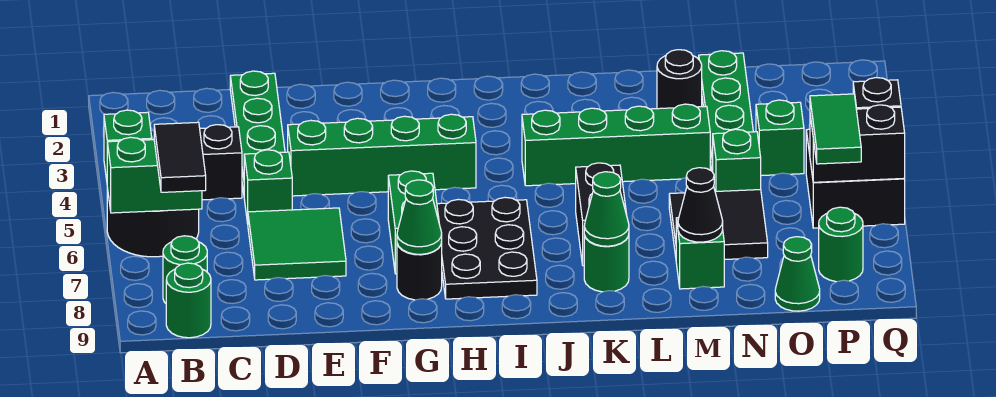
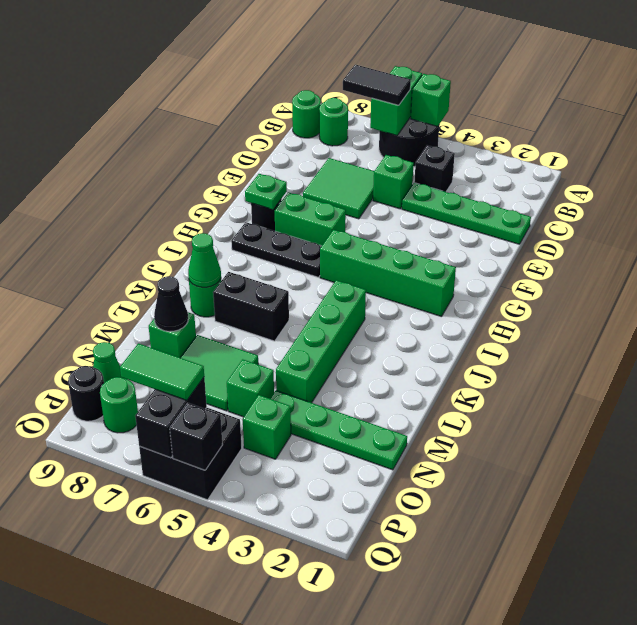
green 1x4 brick [288,114,476,196] -> green 1x4 brick turned to [320,230,456,317]
green 1x1 cone [397,180,442,254] -> green 1x1 plate [245,174,287,209]
black 2x3 plate [437,197,537,299] -> black 1x3 plate [231,222,322,277]
black 1x1 round brick [657,50,702,109] -> black 1x1 round brick moved to [68,366,104,421]
black 2x2 tile [669,190,768,260] -> green 2x2 tile [181,335,258,411]

